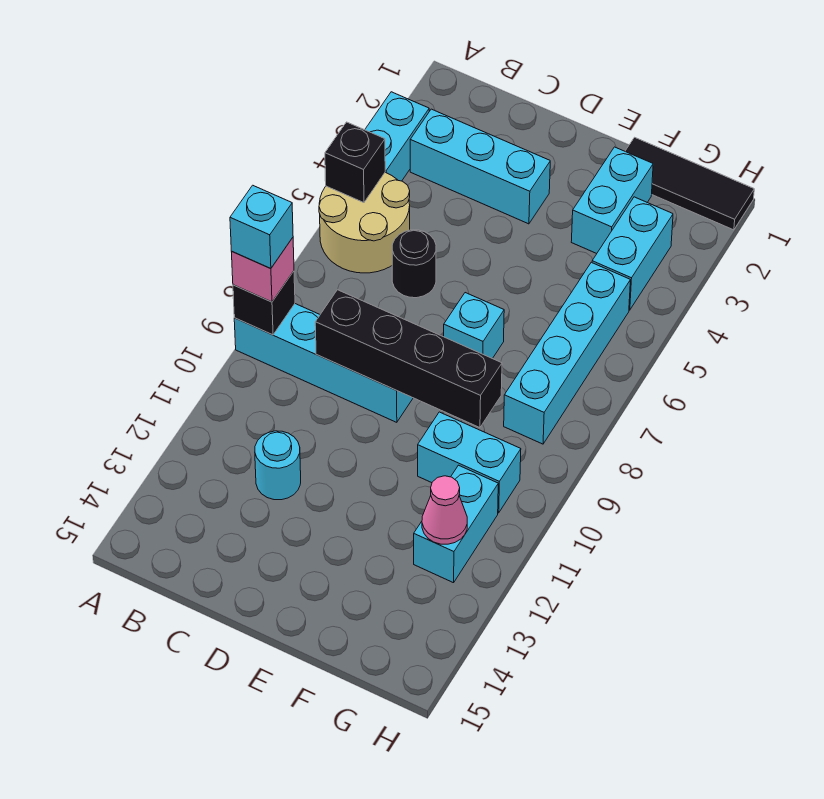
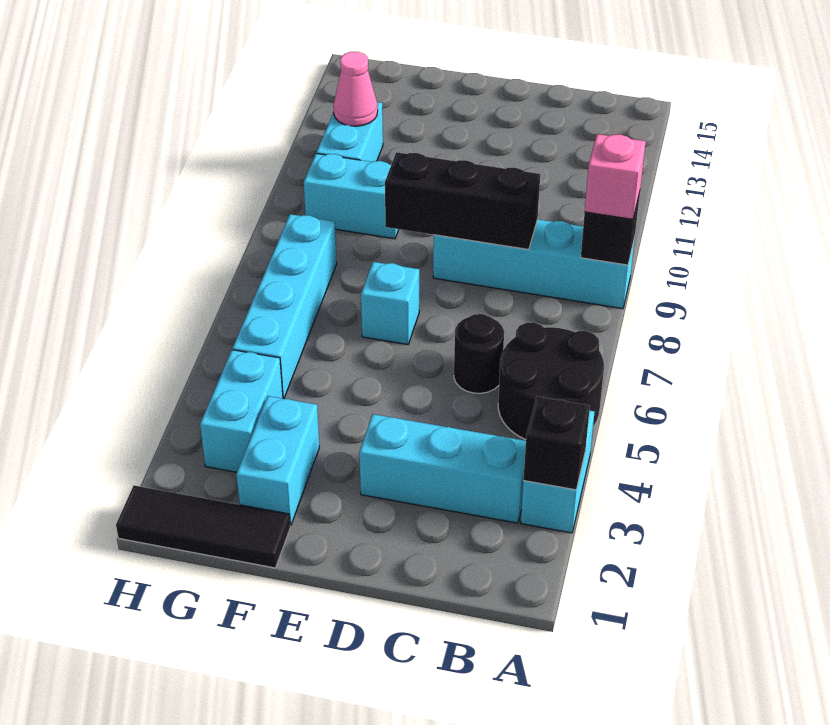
tan 2x2 round brick [319,172,410,273] -> black 2x2 round brick [498,322,604,439]
black 1x1 brick [325,122,385,203] -> black 1x1 brick moved to [523,397,590,490]
cyan 1x1 brick [230,185,293,269] -> none
black 1x4 brick [315,290,502,428] -> black 1x3 brick [385,152,540,250]
cyan 1x1 round brick [255,431,301,500] -> none

